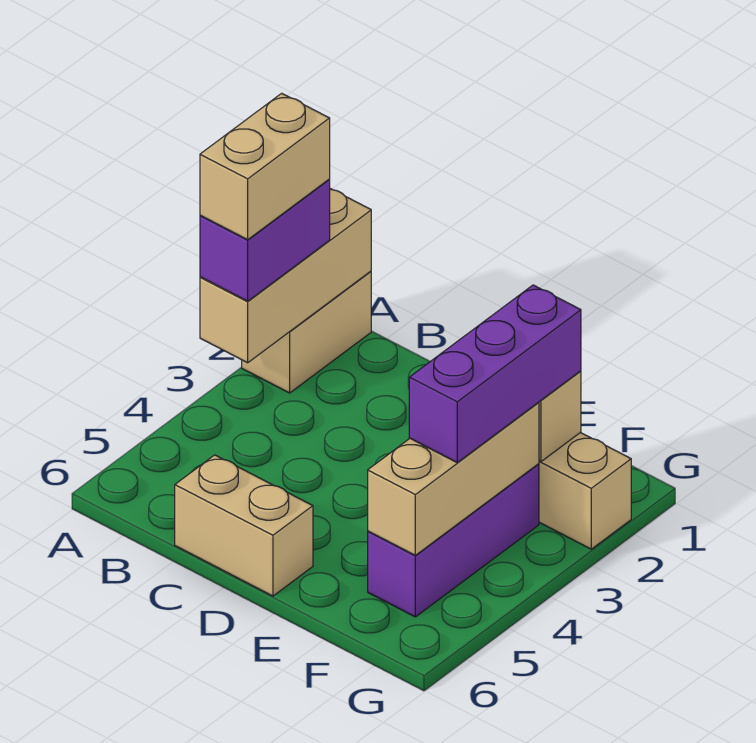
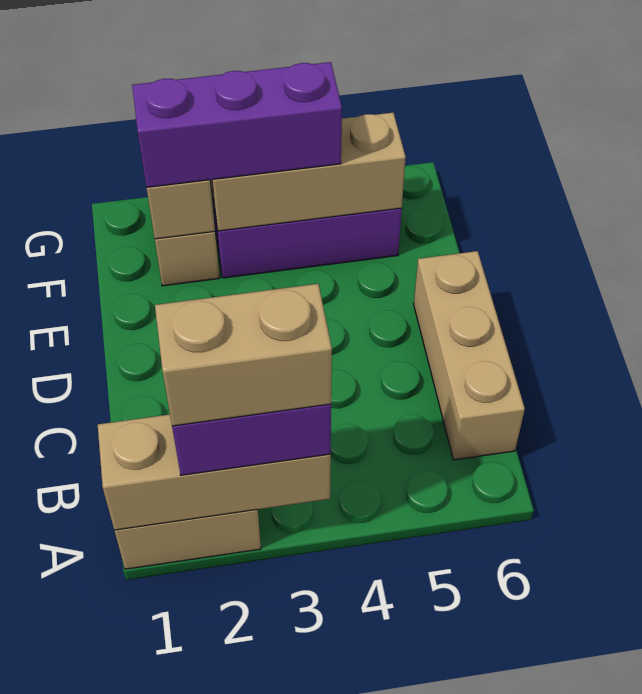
tan 1x2 brick [175,455,313,596] -> tan 1x3 brick [414,251,525,460]

